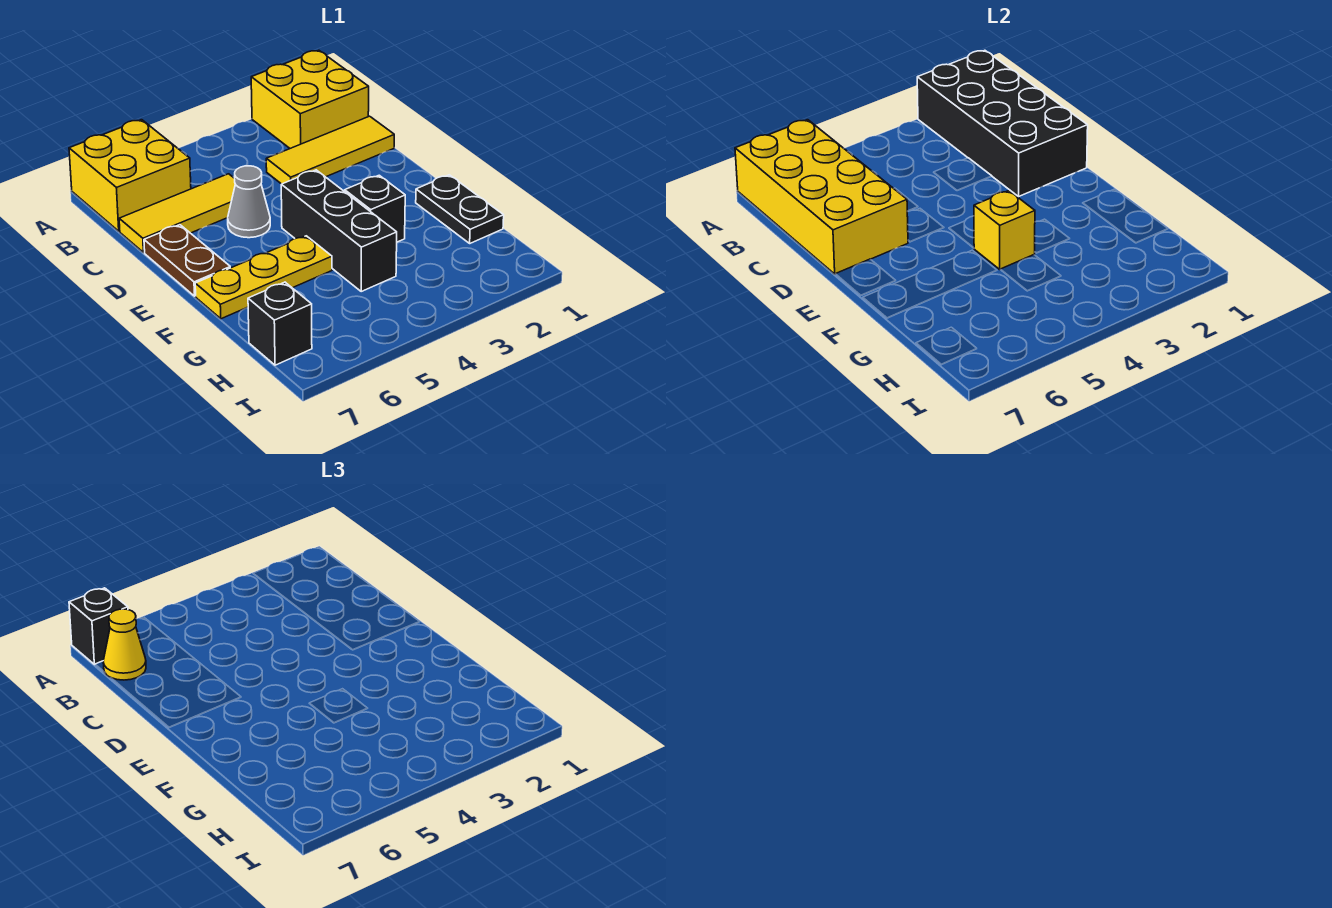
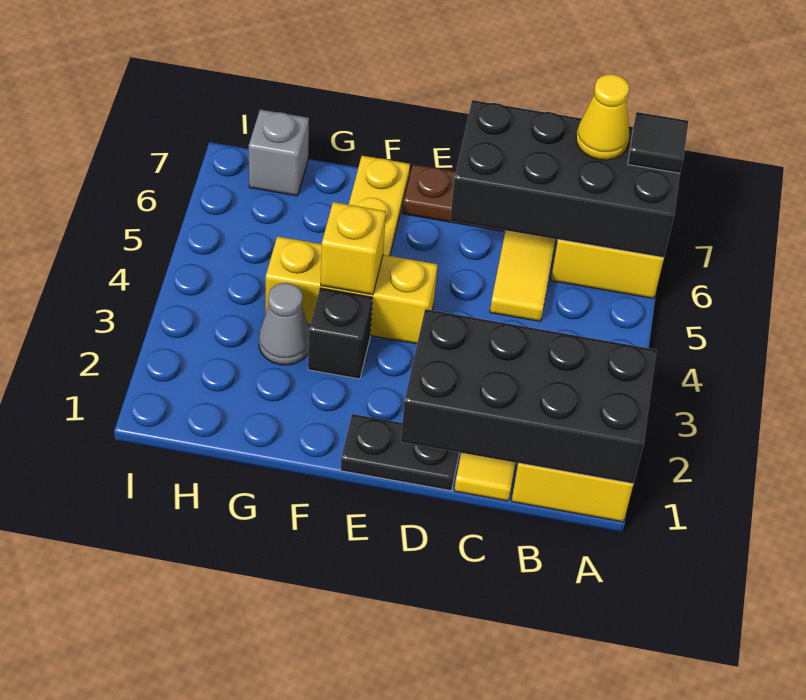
yellow 2x4 brick [735,120,908,274] -> black 2x4 brick [450,100,680,258]
black 1x1 brick [69,588,128,665] -> black 1x1 tile [628,112,689,173]
grey 1x1 cone [228,166,270,238] -> grey 1x1 cone moved to [259,283,309,365]
black 1x3 brick [281,170,397,291] -> yellow 1x3 brick [266,236,438,344]
black 1x2 plate [416,175,504,243] -> black 1x2 plate moved to [341,414,459,491]
black 1x1 brick [248,282,312,365] -> grey 1x1 brick [249,110,309,196]

